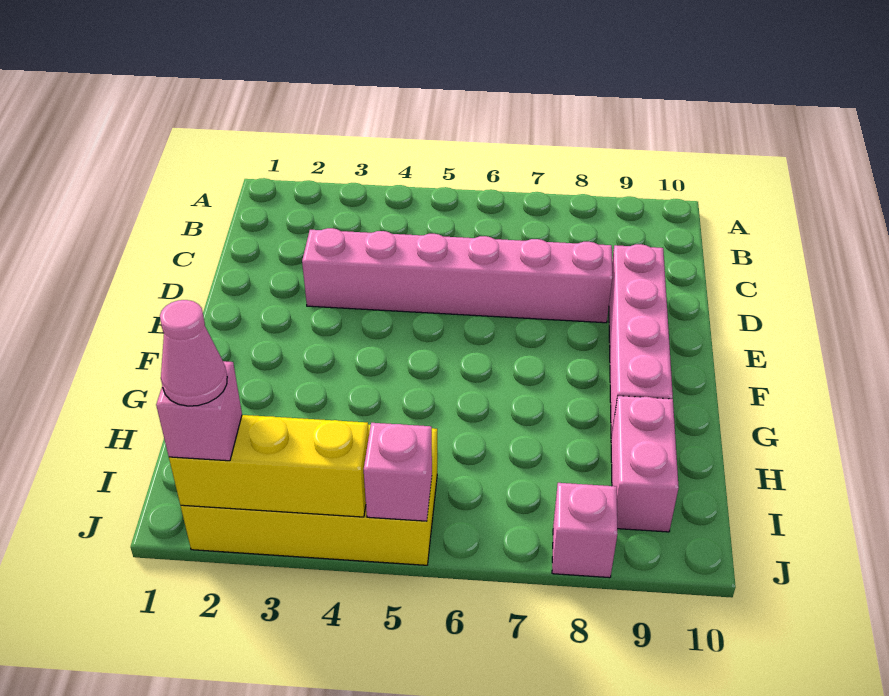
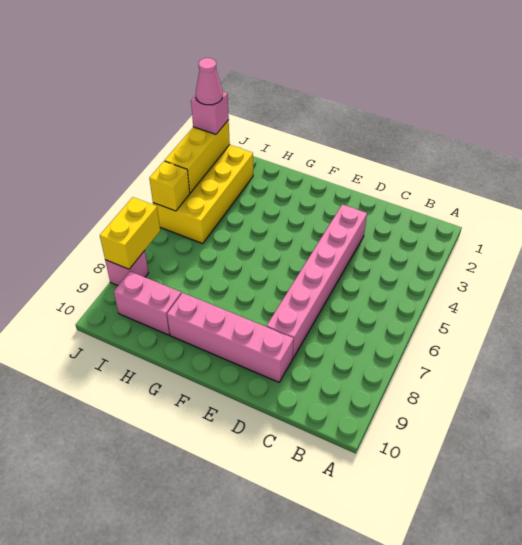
pink 1x1 brick [364,423,432,521] -> yellow 1x1 brick [149,161,190,211]
none -> yellow 1x2 brick [100,197,160,269]

